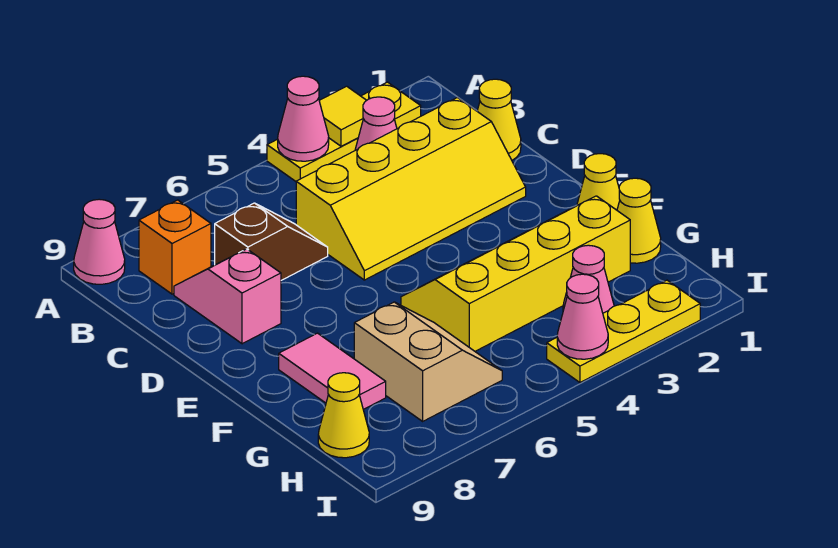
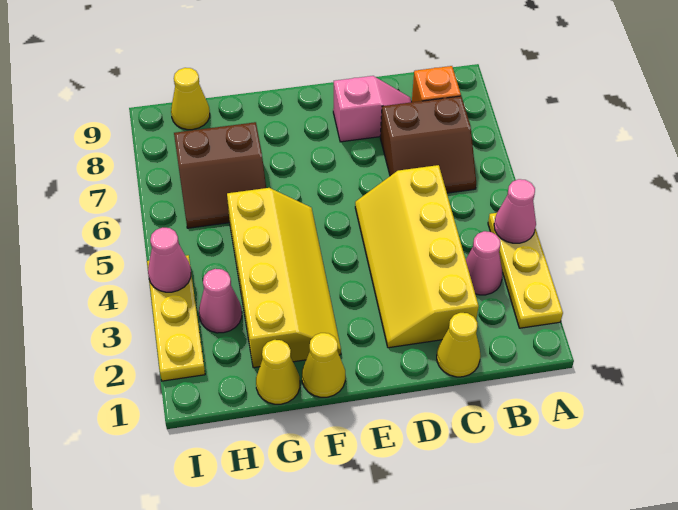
yellow 1x1 tile [319,86,367,146] -> none
pink 1x1 cone [74,199,125,284] -> none
brown 1x2 slope [215,203,328,280] -> brown 2x2 slope [380,96,476,193]
pink 1x2 tile [279,333,386,410] -> none
tan 2x2 slope [354,302,502,421] -> brown 2x2 slope [174,122,266,228]

